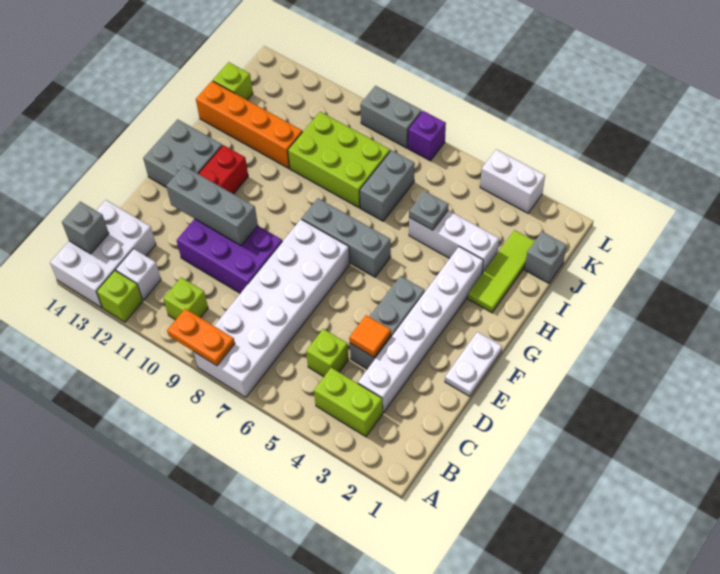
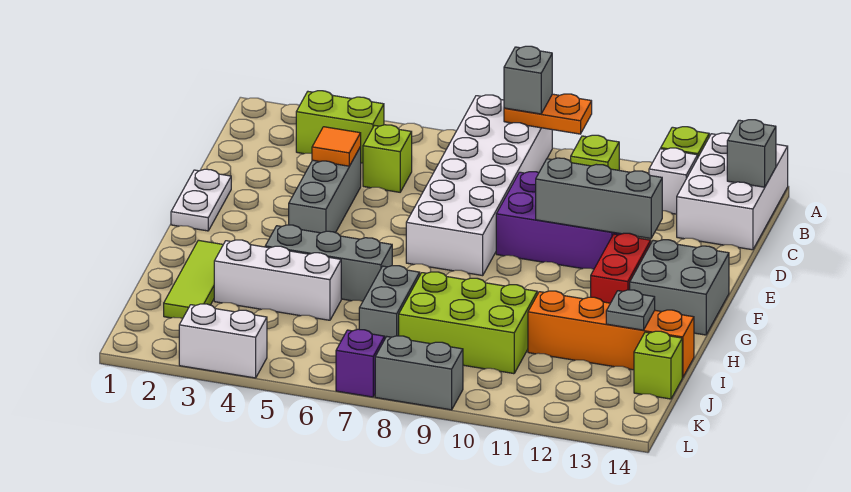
white 1x6 brick [358,247,483,413] -> none
grey 1x3 brick [302,198,391,277] -> grey 1x3 brick moved to [265,225,392,301]
grey 1x1 plate [409,191,449,230] -> grey 1x1 plate moved to [606,290,655,330]
grey 1x1 brick [525,232,567,283] -> grey 1x1 brick moved to [504,46,552,114]

